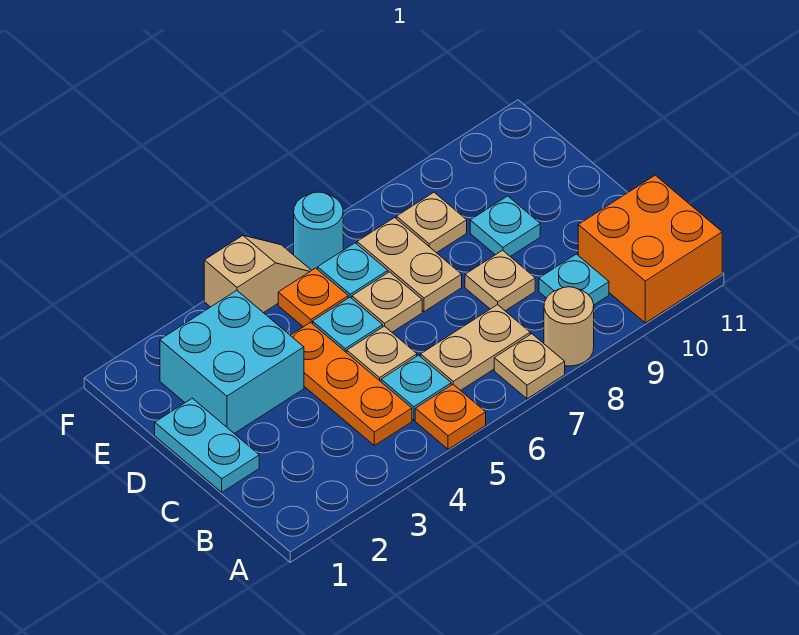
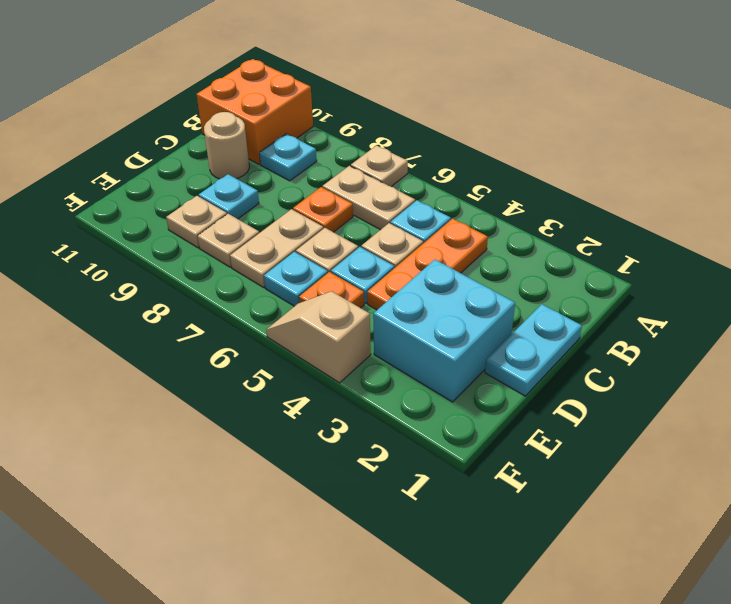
orange 1x1 plate [415,384,486,449] -> orange 1x1 plate moved to [293,187,353,232]
tan 1x1 round brick [544,287,594,366] -> tan 1x1 round brick moved to [204,112,249,179]
tan 1x1 plate [465,250,535,311] -> tan 1x1 plate moved to [166,196,227,248]
cyan 1x1 round brick [294,192,343,270] -> none

